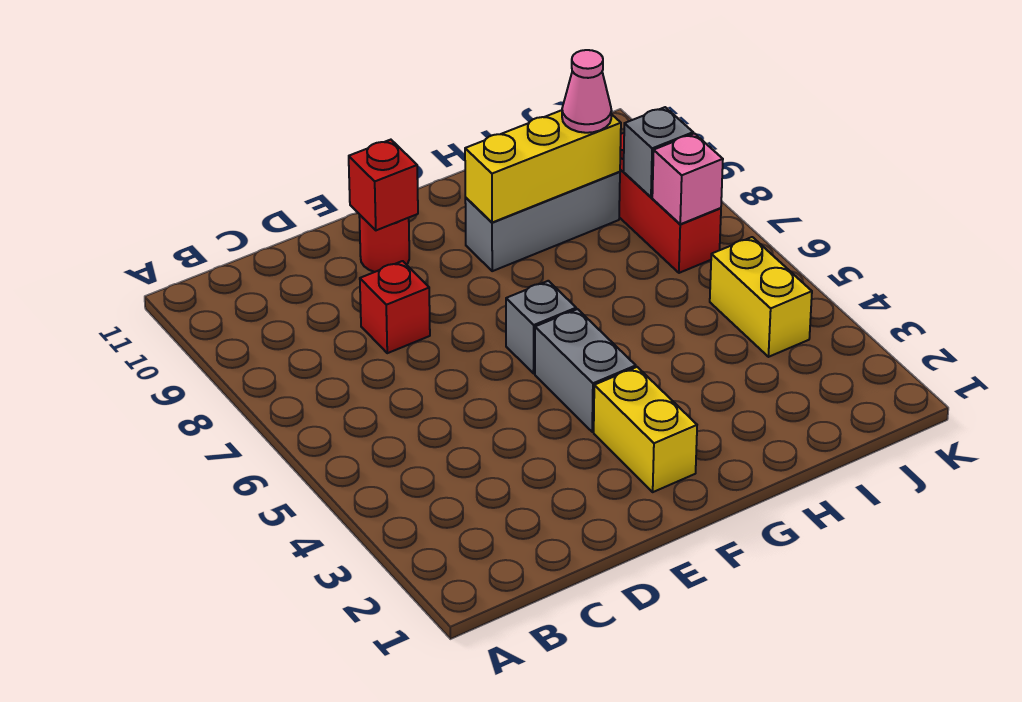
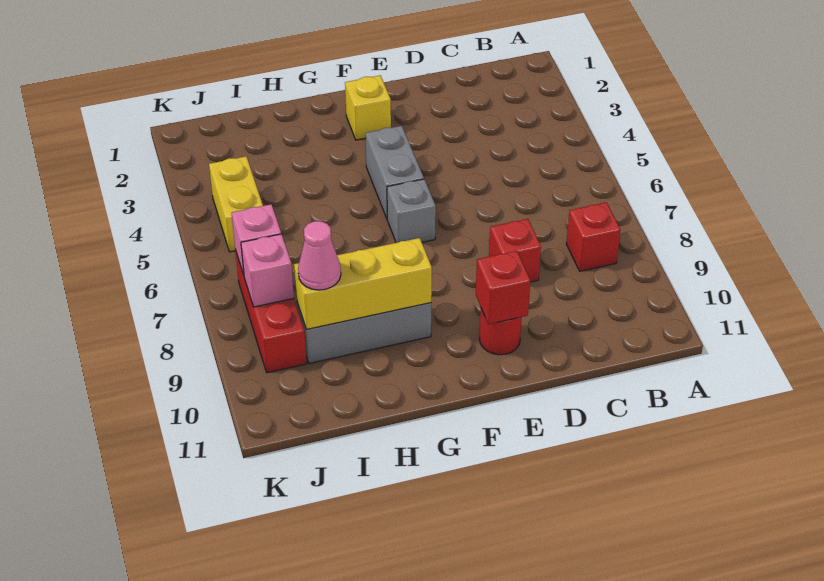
none -> red 1x1 brick [566,202,621,271]
yellow 1x2 brick [594,367,697,492] -> yellow 1x1 brick [345,75,391,140]
grey 1x1 brick [623,107,693,197] -> pink 1x1 brick [241,234,294,307]

